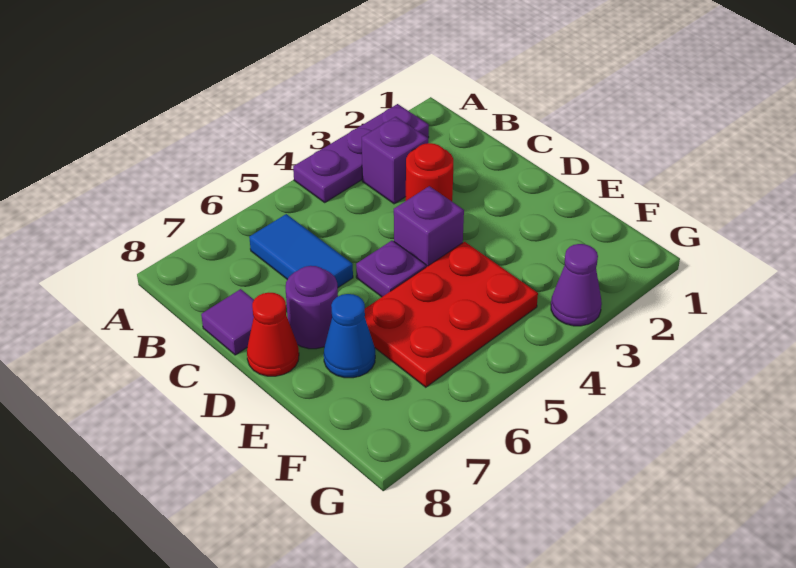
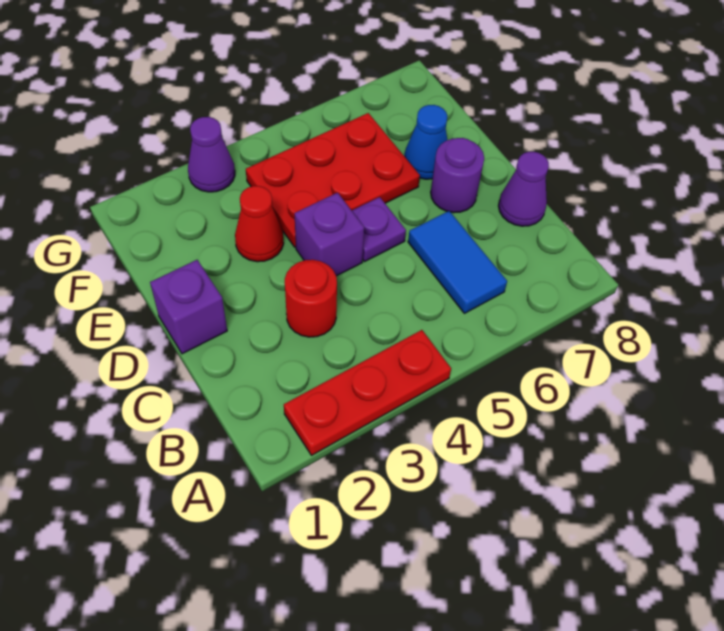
purple 1x3 plate [293,104,429,202] -> red 1x3 plate [284,330,451,455]
purple 1x1 brick [362,117,428,204] -> purple 1x1 brick moved to [150,260,227,354]
purple 1x1 tile [201,289,254,355] -> purple 1x1 cone [498,152,549,226]
red 1x1 cone [247,293,299,376] -> red 1x1 cone moved to [235,186,284,262]

